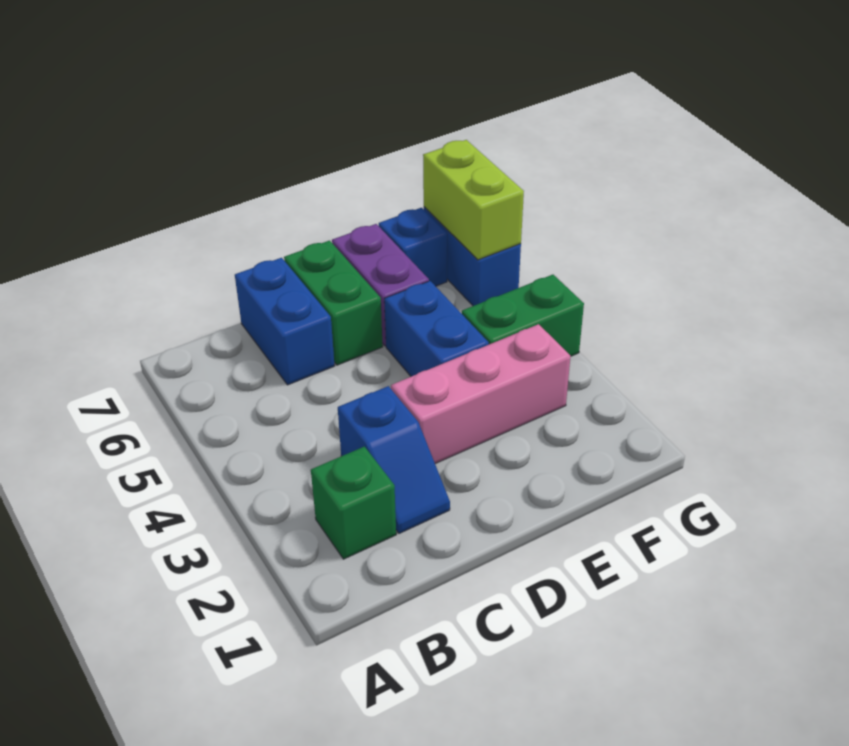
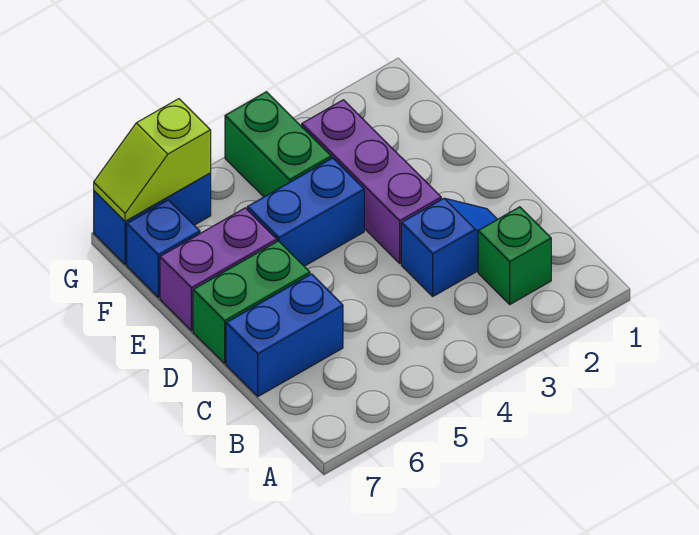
pink 1x3 brick [391,324,571,464] -> purple 1x3 brick [302,100,441,263]
lime 1x2 brick [423,140,524,260] -> lime 1x2 slope [94,99,211,221]

